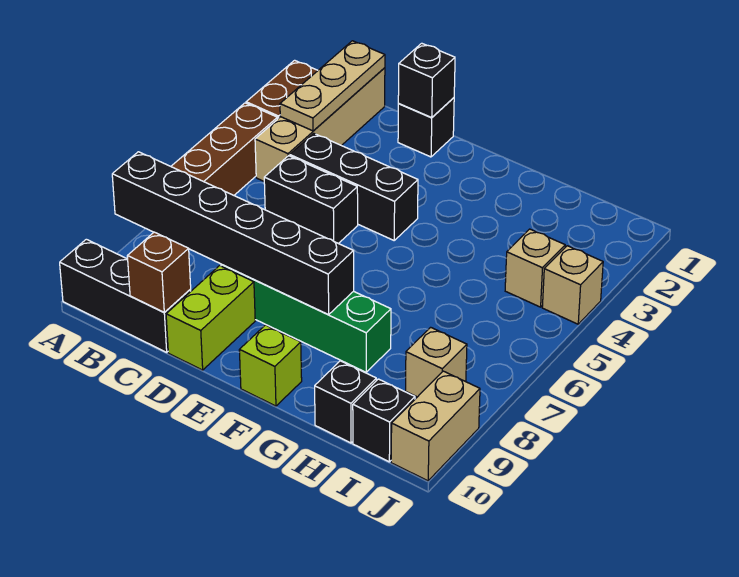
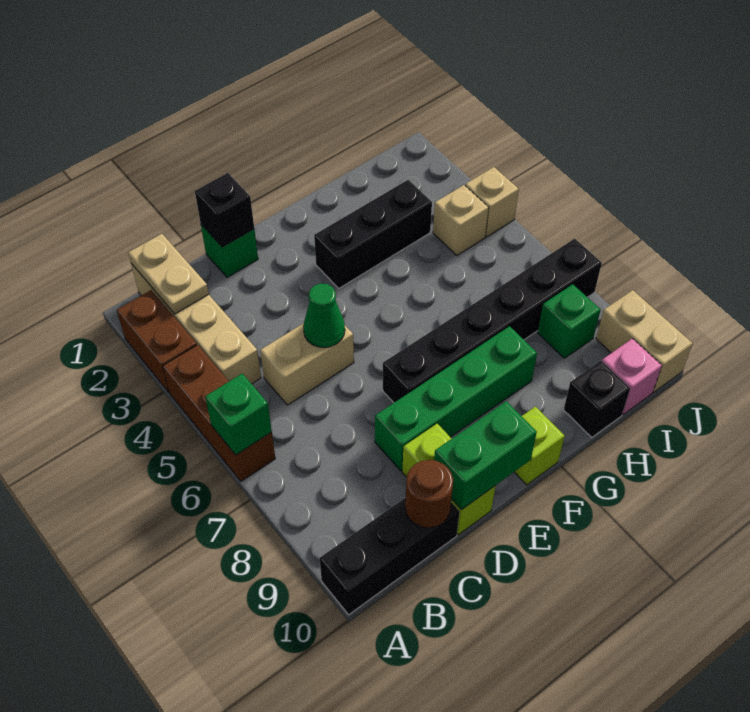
none -> green 1x1 brick [205,374,272,455]
black 1x6 brick [112,152,354,315] -> black 1x6 brick moved to [383,239,602,403]
tan 1x3 plate [280,41,385,131] -> tan 1x2 plate [128,234,209,314]
black 1x3 brick [290,133,418,240] -> black 1x3 brick moved to [314,180,432,288]
black 1x2 brick [264,156,358,244] -> tan 1x2 brick [260,323,354,405]
brown 1x1 brick [127,232,191,312] -> brown 1x1 round brick [405,460,453,528]
black 1x1 brick [398,98,454,157] -> green 1x1 brick [201,225,258,277]
none -> green 1x1 cone [303,284,345,348]
none -> green 1x2 brick [434,401,537,510]
tan 1x1 brick [406,327,467,397] -> green 1x1 brick [538,284,601,358]
black 1x1 brick [353,379,415,462] -> pink 1x1 brick [602,339,662,415]

